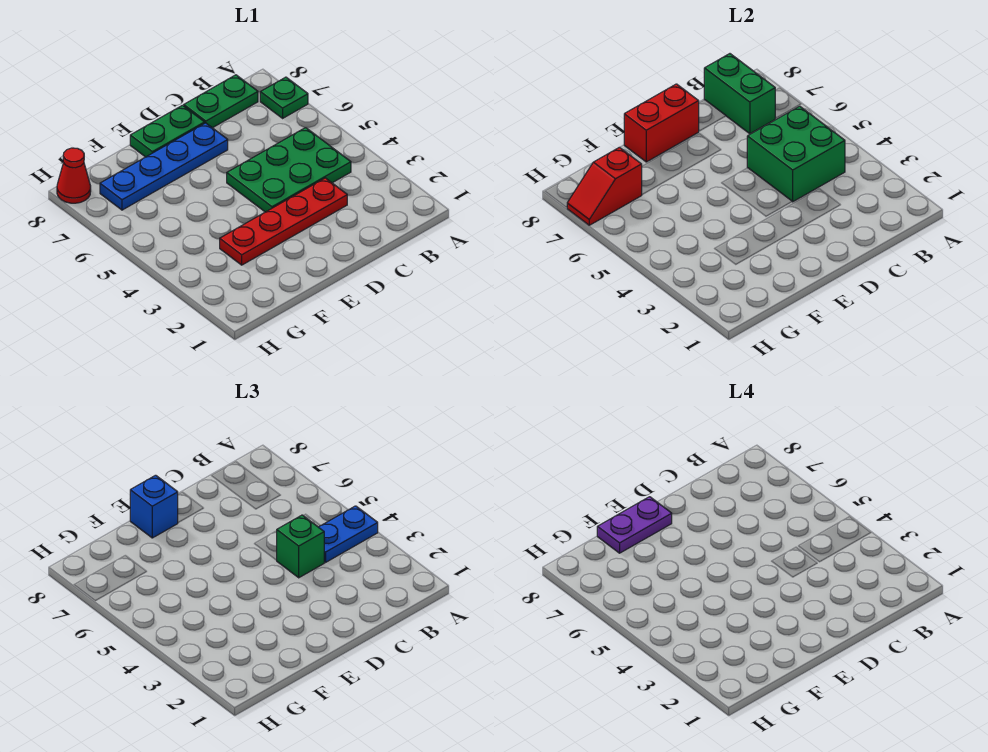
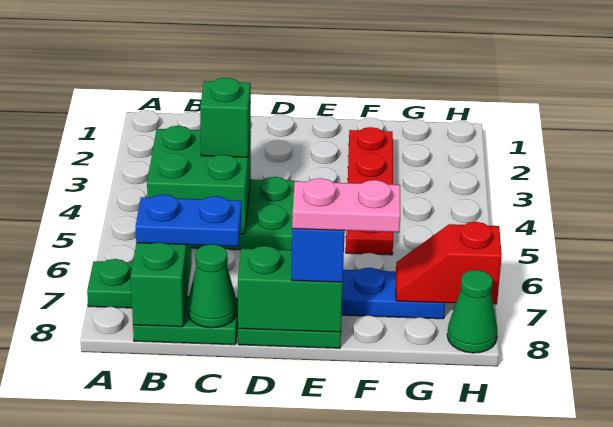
blue 1x2 plate [319,506,378,562] -> blue 1x2 plate moved to [136,194,242,246]
red 1x4 plate [220,178,347,265] -> red 1x4 plate turned to [346,127,393,255]
none -> green 1x1 cone [187,244,237,328]
red 1x2 brick [624,84,699,162] -> green 1x2 brick [238,246,343,332]
purple 1x2 plate [597,497,672,553] -> pink 1x2 plate [292,178,400,232]
red 1x2 slope [567,147,642,225] -> red 1x2 slope turned to [396,222,502,305]
red 1x1 cone [57,148,91,203] -> green 1x1 cone [447,270,497,353]

